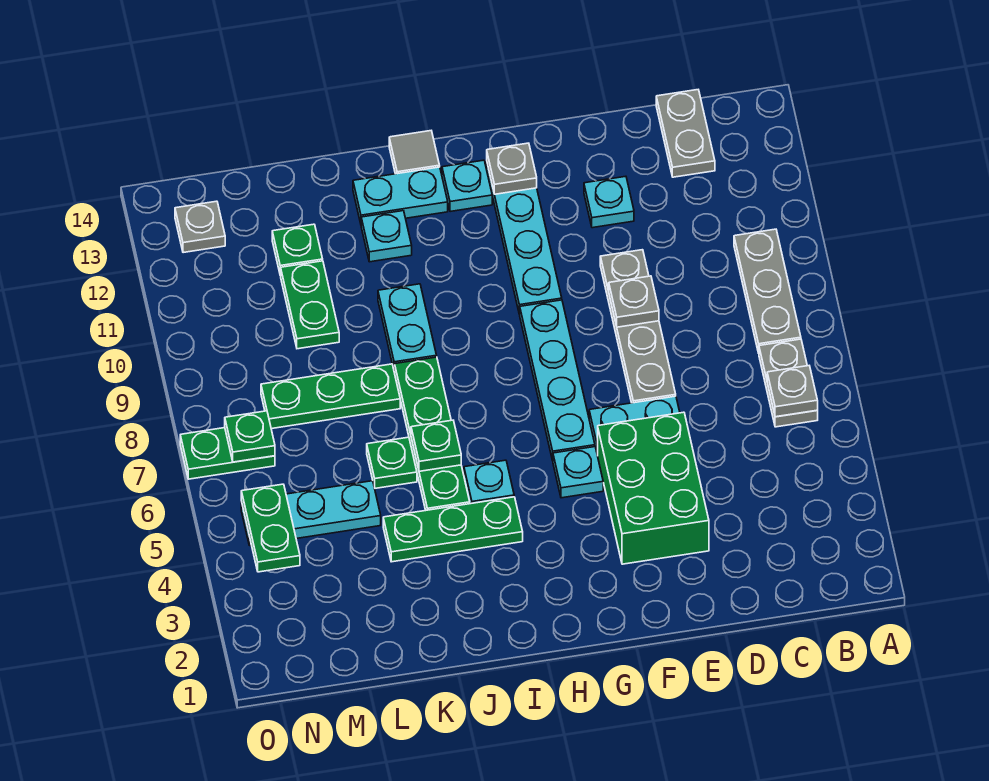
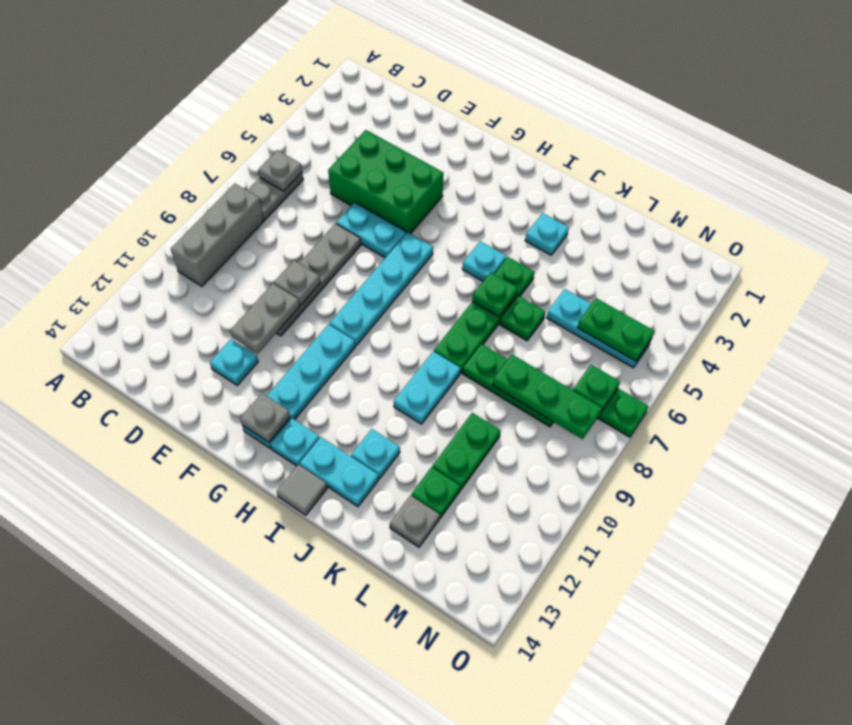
grey 1x3 plate [734,229,801,353] -> grey 1x3 brick [171,184,264,286]
grey 1x2 plate [656,90,715,177] -> grey 1x2 plate moved to [230,284,300,353]
green 2x3 brick [597,412,709,564] -> green 2x3 brick turned to [328,130,444,234]
cyan 1x1 plate [553,447,603,498] -> cyan 1x1 plate moved to [525,213,569,255]
green 1x3 plate [383,497,523,562] -> green 1x3 plate moved to [493,355,602,439]
green 1x2 plate [241,484,300,572] -> green 1x2 plate turned to [577,298,654,361]
grey 1x1 plate [175,201,225,253] -> grey 1x1 plate moved to [390,495,440,547]

